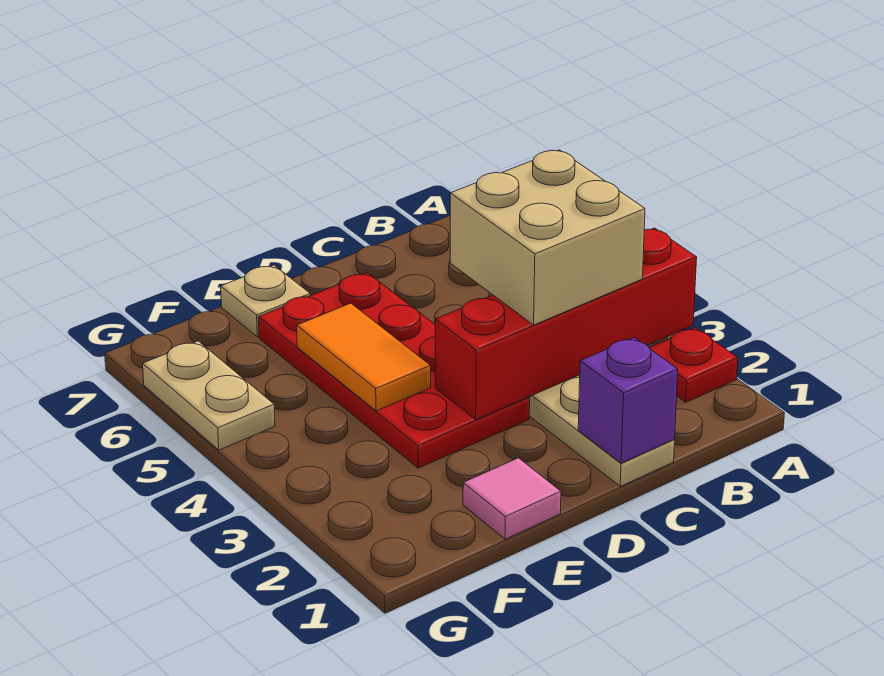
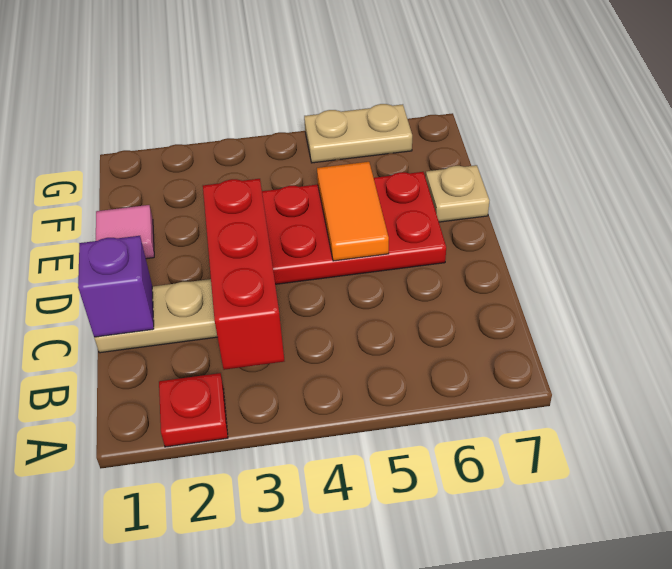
red 1x4 brick [435,228,697,420] -> red 1x3 brick [203,179,284,370]
tan 2x2 brick [450,150,645,325] -> none
orange 1x2 tile [297,303,431,411] -> orange 1x2 tile turned to [317,162,389,261]

